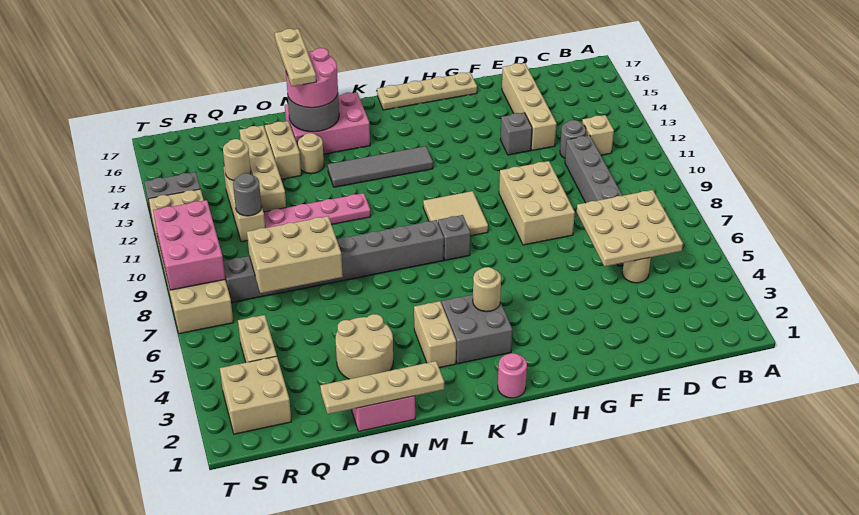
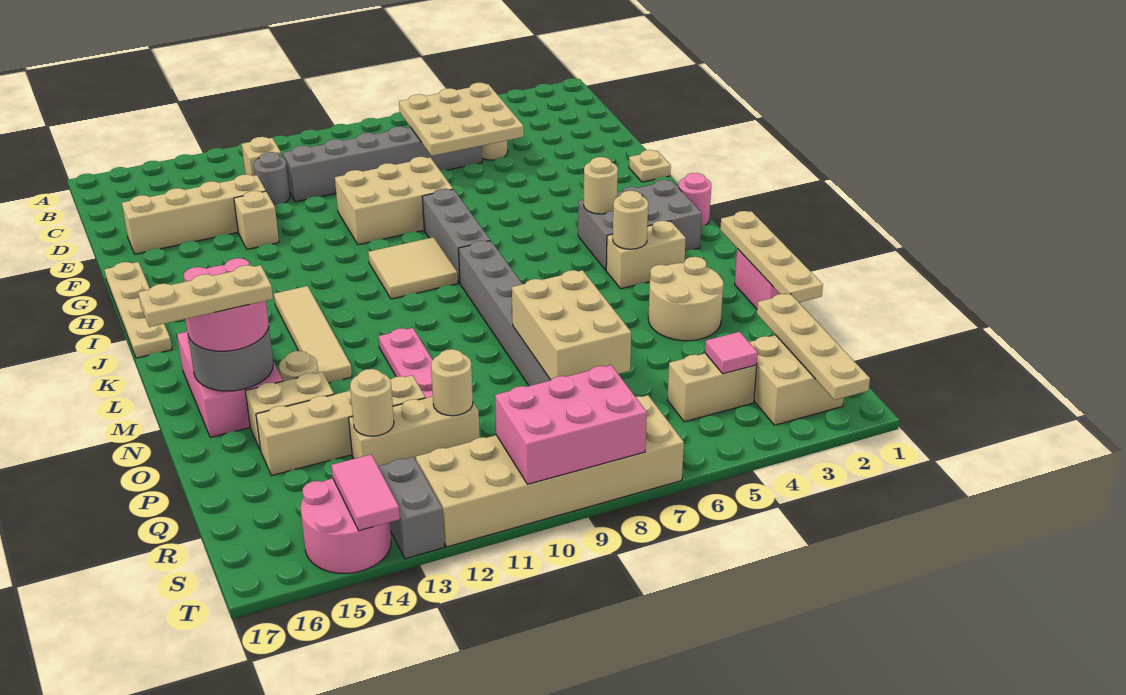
grey 1x1 brick [500,113,532,155] -> tan 1x1 brick [234,191,279,249]
none -> tan 1x1 plate [629,150,671,182]
grey 2x2 brick [442,295,513,364] -> grey 2x3 brick [578,180,702,270]
grey 1x1 brick [438,215,470,260] -> grey 1x3 brick [422,189,490,283]
grey 1x4 tile [328,146,433,187] -> tan 1x4 tile [274,286,352,383]
none -> tan 1x1 round brick [613,191,648,249]
none -> tan 1x4 plate [757,294,870,400]
grey 1x1 round brick [233,173,262,216] -> tan 1x1 round brick [431,349,473,416]
none -> pink 1x1 tile [705,332,758,374]
none -> pink 2x2 round brick [301,478,391,573]
none -> pink 1x2 tile [331,454,400,531]

